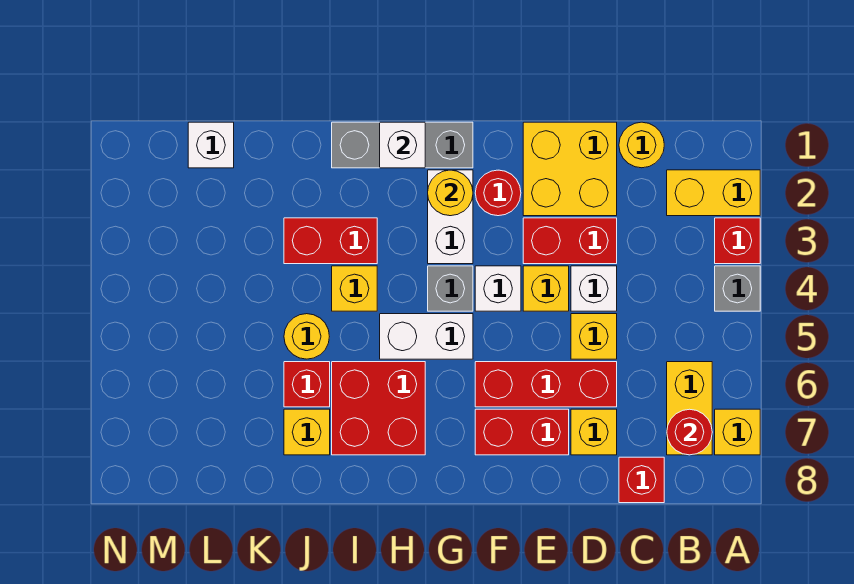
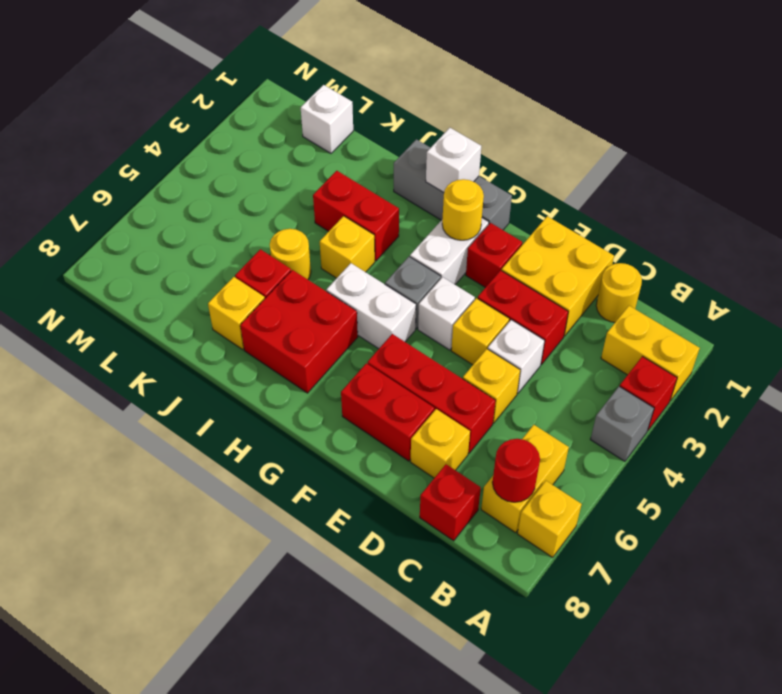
red 1x1 round brick [475,170,521,216] -> red 1x1 brick [466,223,522,288]

